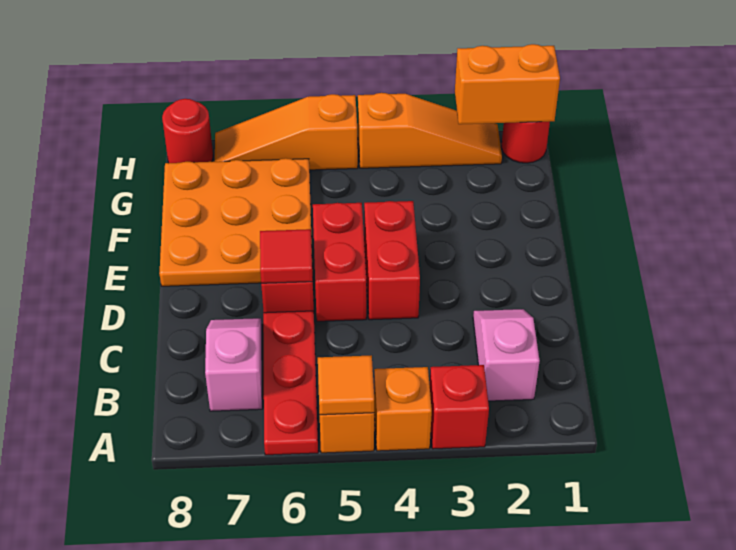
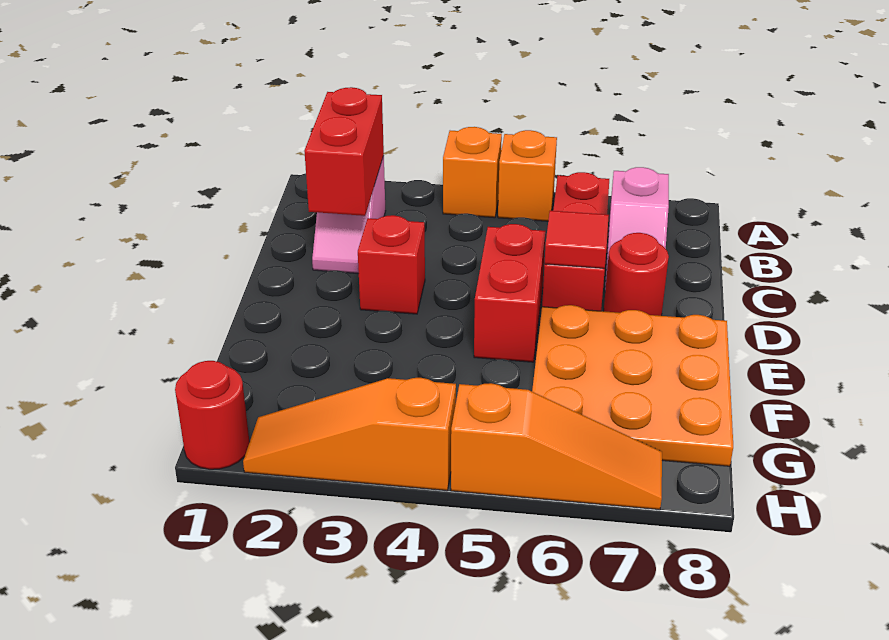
red 1x1 brick [430,365,489,449] -> red 1x1 brick moved to [358,215,425,314]
orange 1x1 tile [318,355,374,415] -> none
red 1x2 brick [364,201,420,320] -> red 1x2 brick moved to [304,87,384,216]
orange 1x2 brick [455,44,560,124] -> none
red 1x1 round brick [162,99,213,163] -> red 1x1 round brick moved to [604,233,669,316]

